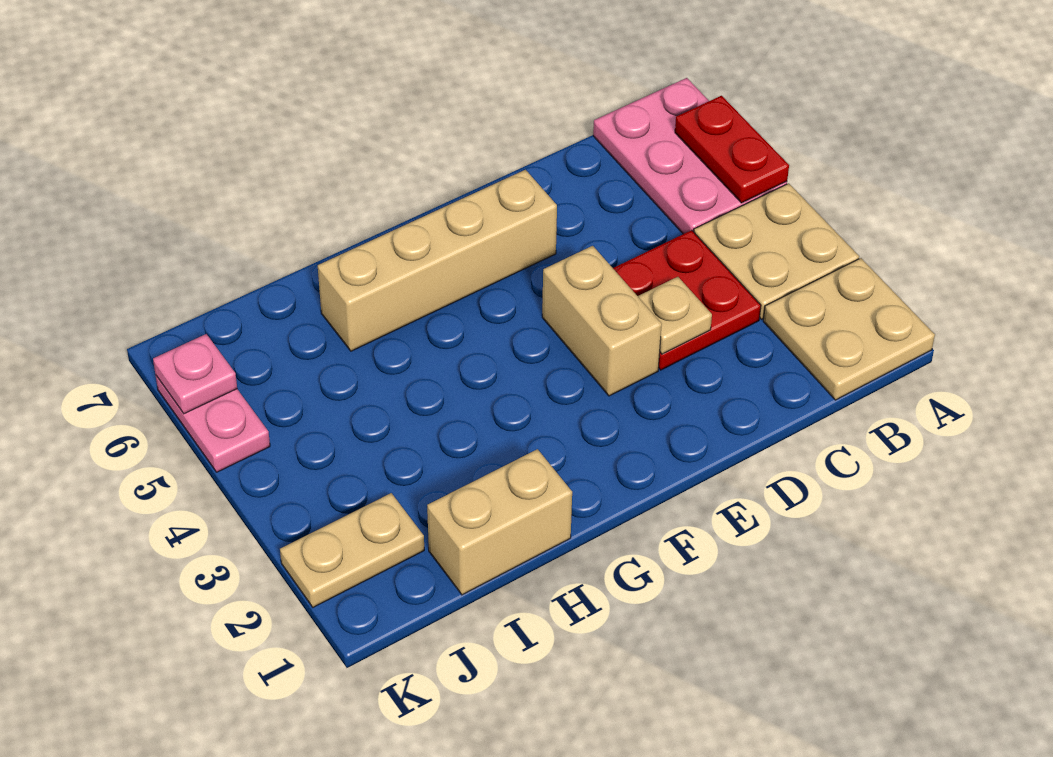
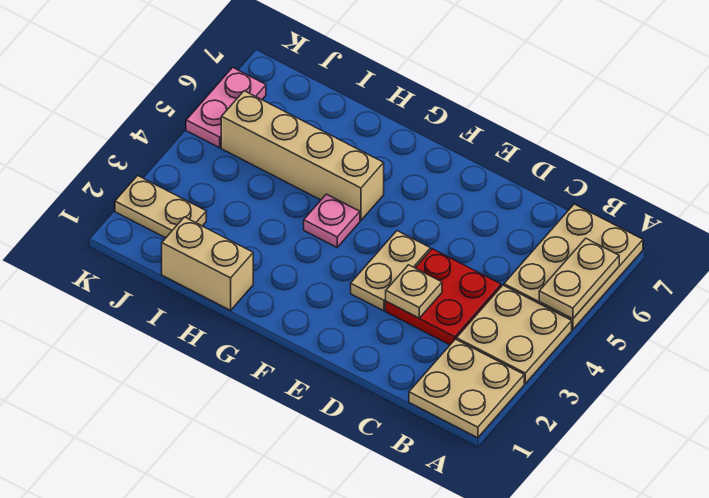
pink 2x3 plate [593,78,787,234] -> tan 2x3 plate [504,204,643,330]
red 1x2 plate [675,96,789,203] -> tan 1x2 plate [539,238,619,319]
tan 1x2 brick [542,246,662,396] -> tan 1x2 plate [351,231,431,311]
tan 1x4 brick [318,170,557,351] -> tan 1x4 brick moved to [221,91,384,220]
pink 1x1 plate [153,334,237,414] -> pink 1x1 plate moved to [304,194,360,247]

